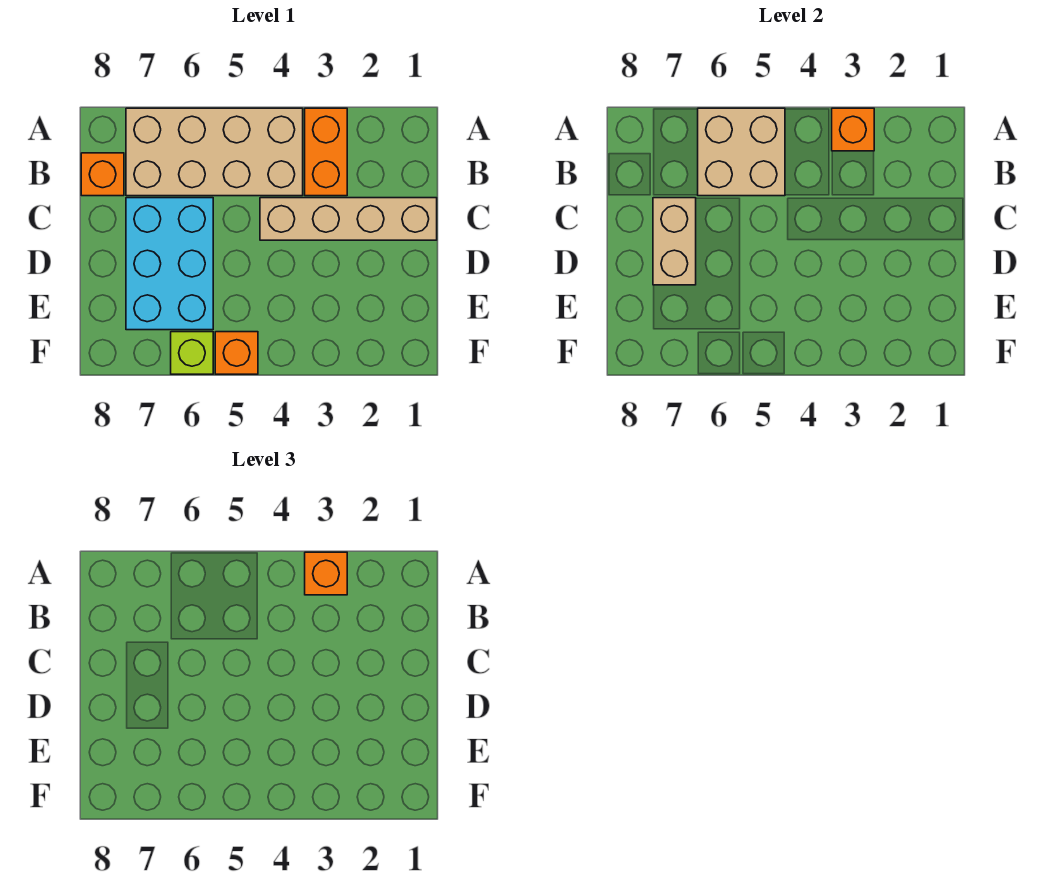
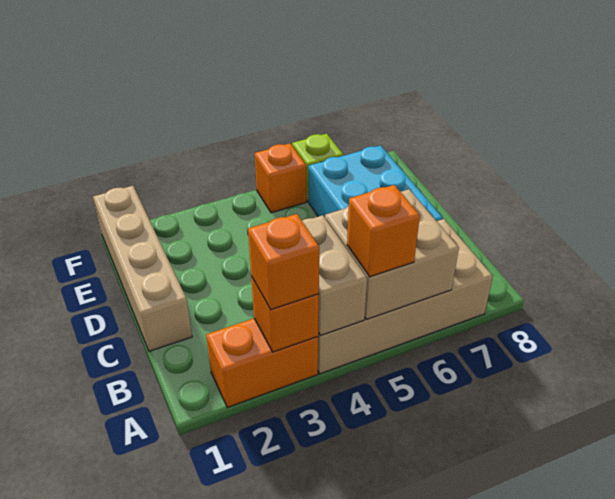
orange 1x2 brick [305,108,347,196] -> orange 1x2 brick turned to [206,319,318,407]
orange 1x1 brick [81,153,124,196] -> orange 1x1 brick moved to [347,185,420,277]
tan 1x4 brick [260,198,437,240] -> tan 1x4 brick turned to [93,186,192,351]
tan 1x2 brick [653,198,696,285] -> tan 1x2 brick moved to [302,215,367,335]

